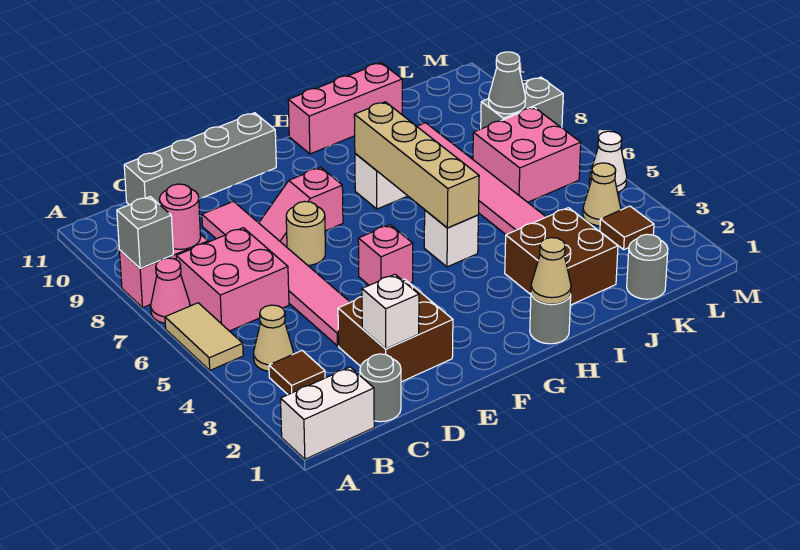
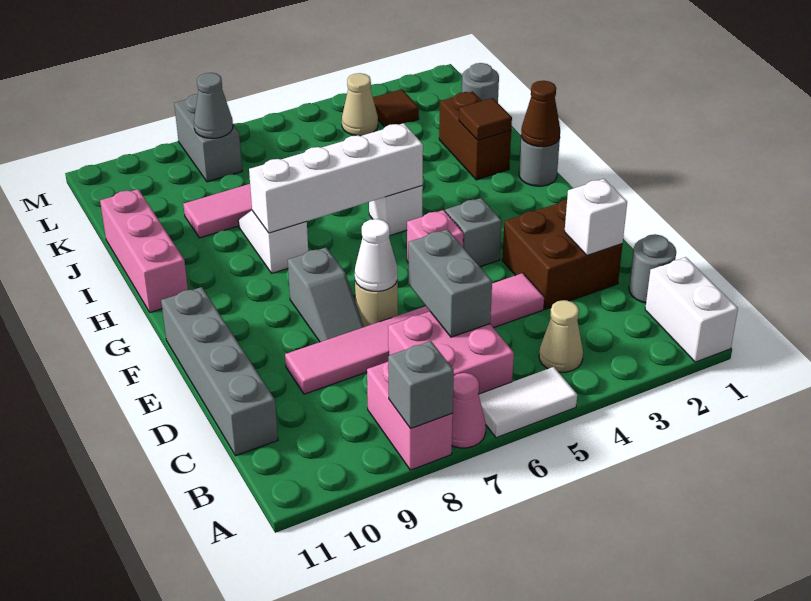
tan 1x2 tile [165,303,243,370] -> white 1x2 tile [478,367,577,438]
brown 1x1 tile [269,350,325,395] -> brown 1x1 tile moved to [459,98,512,140]
pink 1x1 round brick [159,184,201,249] -> none
none -> grey 1x2 brick [408,229,492,337]
pink 1x2 slope [259,167,343,247] -> grey 1x2 slope [288,248,364,342]
none -> grey 1x1 brick [445,198,502,267]
tan 1x1 cone [531,238,571,304] -> brown 1x1 cone [521,81,560,147]
tan 1x4 brick [354,102,479,228] -> white 1x4 brick [249,123,423,233]
brown 2x2 brick [505,208,618,305] -> brown 1x2 brick [439,92,511,180]
pink 2x2 brick [473,107,581,202] -> none
white 1x1 cone [589,131,627,192] -> white 1x1 cone moved to [355,219,398,291]

